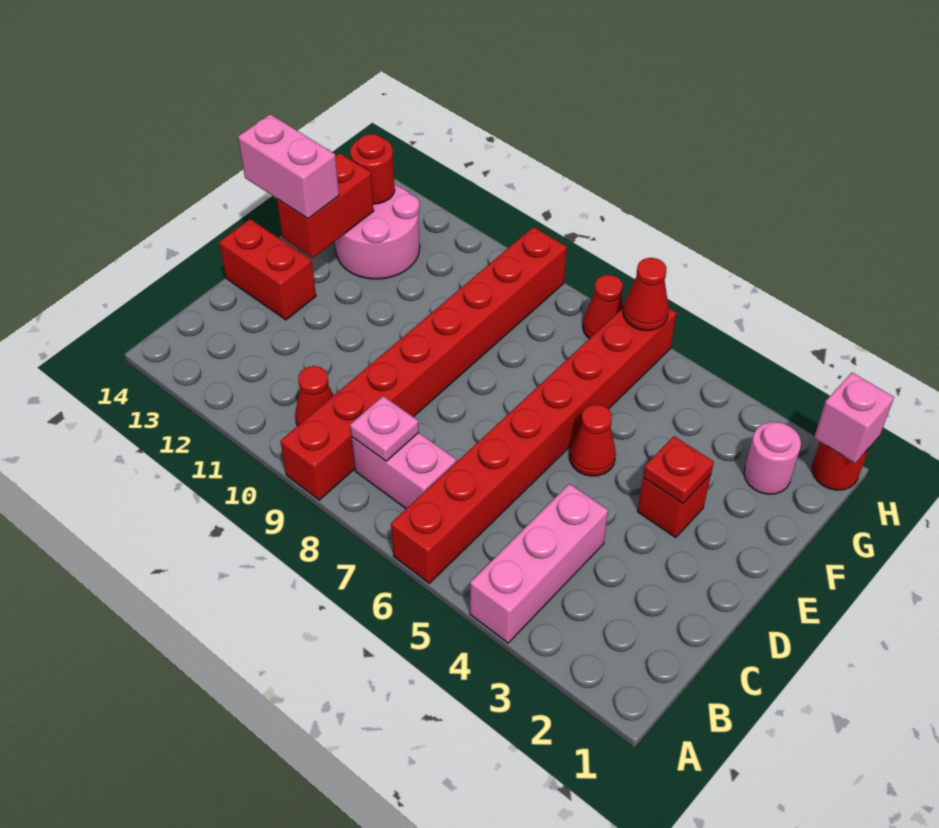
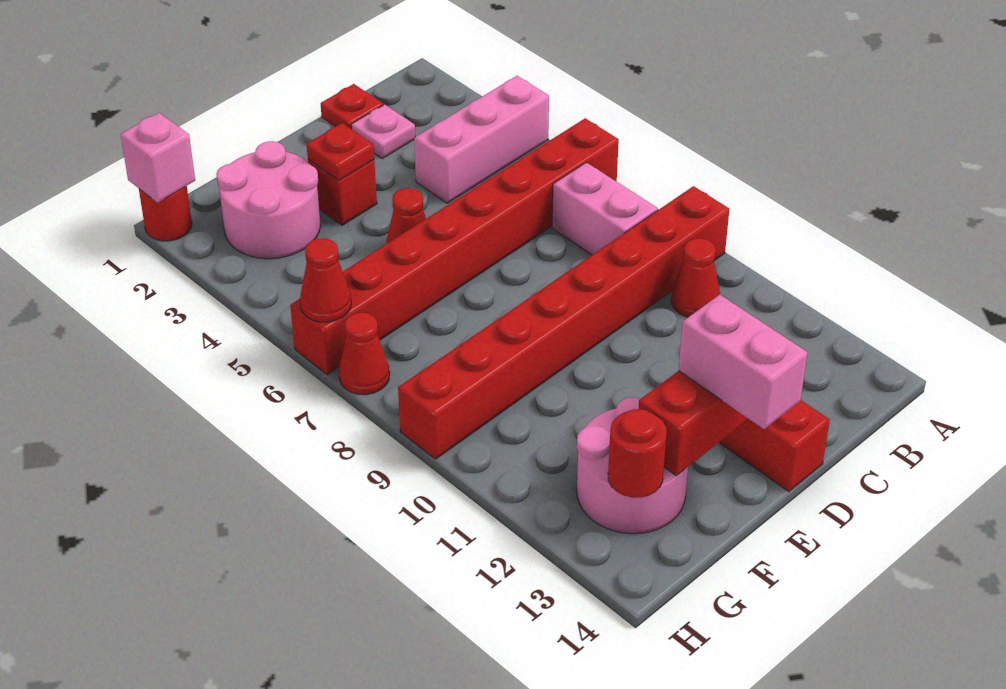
pink 1x1 plate [350,396,419,461] -> pink 1x1 plate moved to [351,105,415,159]
none -> red 1x1 plate [321,84,383,129]
pink 1x1 round brick [744,422,801,494] -> pink 2x2 round brick [216,141,320,259]

